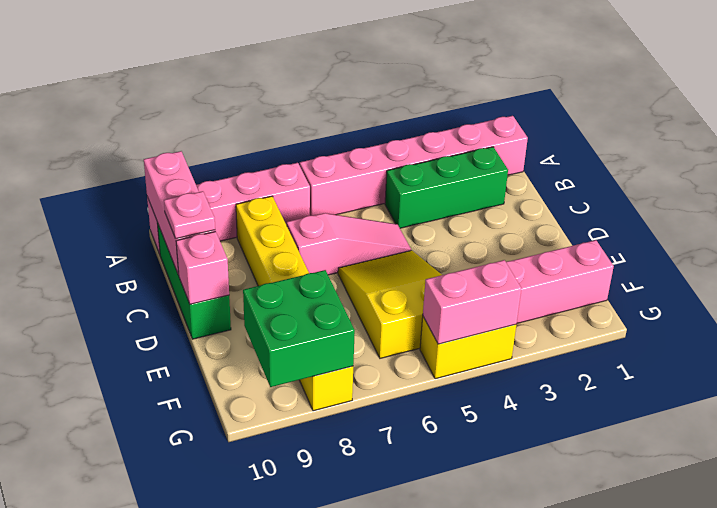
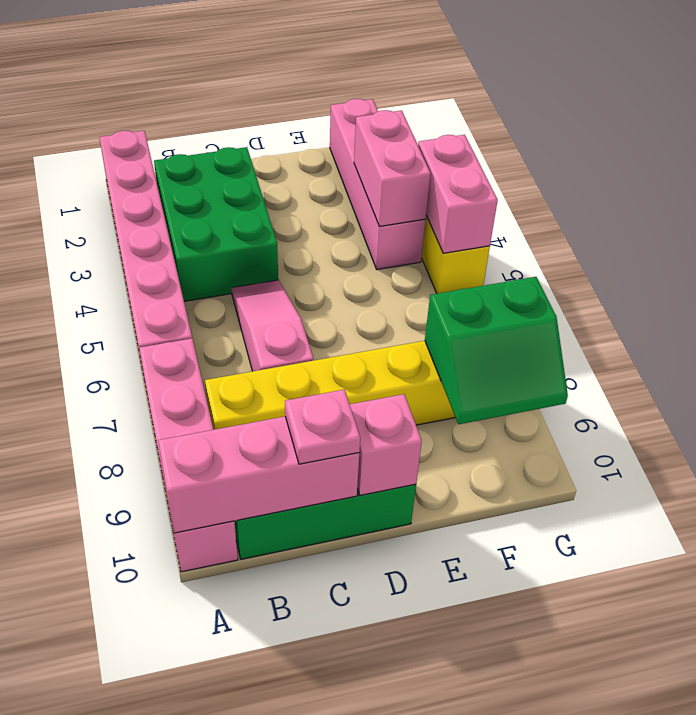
green 1x3 brick [385,147,508,228] -> green 2x3 brick [154,147,278,301]
yellow 2x3 slope [338,250,442,358] -> none
none -> pink 1x2 brick [354,110,431,226]
green 2x2 brick [243,270,355,387] -> green 2x2 slope [425,277,568,424]

